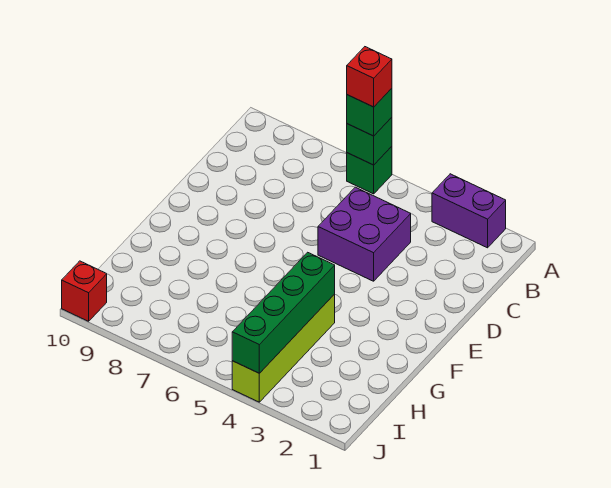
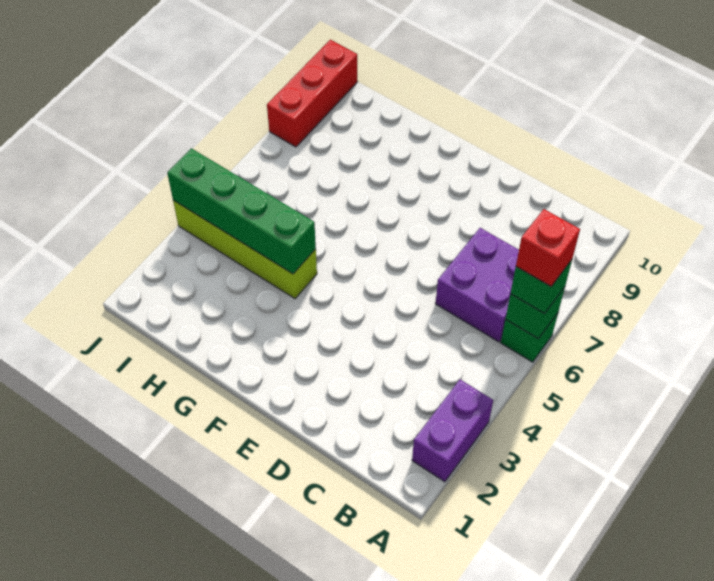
purple 2x2 brick [318,187,411,281] -> purple 2x2 brick moved to [435,228,519,342]
red 1x1 brick [62,261,107,321] -> red 1x3 brick [267,40,357,147]

